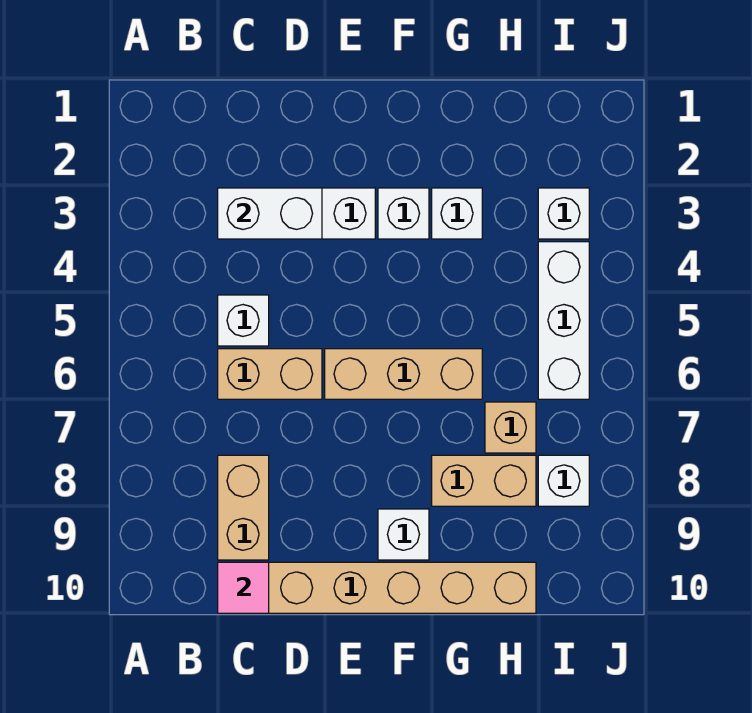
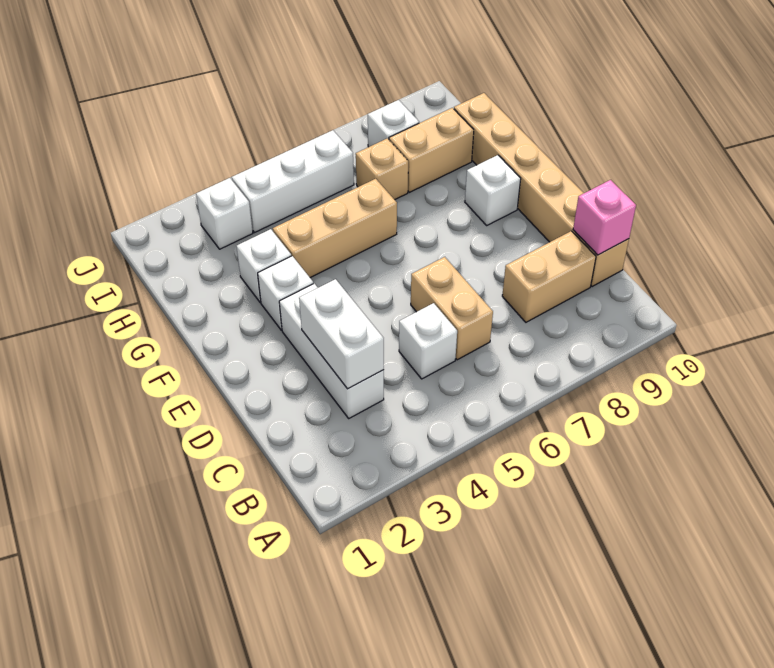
pink 1x1 tile [218,562,269,613] -> pink 1x1 brick [573,180,636,255]
tan 1x3 brick [325,349,482,399] -> tan 1x3 brick turned to [273,179,397,278]
tan 1x2 brick [432,455,536,506] -> tan 1x2 brick turned to [389,108,474,192]

